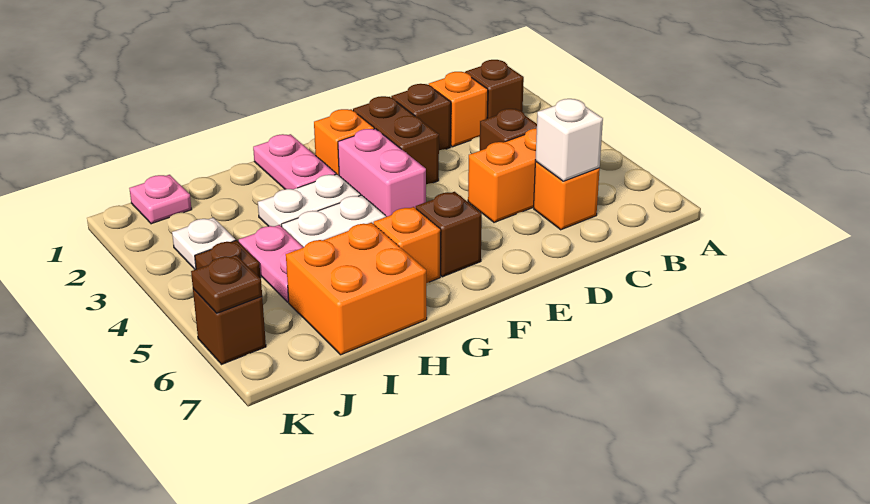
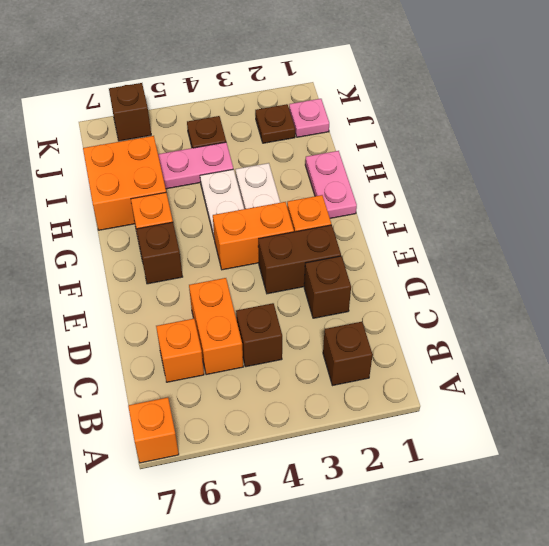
orange 1x1 brick [429,72,488,147] -> orange 1x1 brick moved to [128,397,179,463]
white 1x1 brick [535,99,603,181] -> none
pink 1x2 brick [338,129,426,217] -> orange 1x2 brick [213,202,294,270]
pink 1x2 plate [253,134,336,189] -> pink 1x2 plate turned to [305,151,357,218]
white 1x1 plate [172,218,235,270] -> none
brown 1x1 plate [191,255,262,313] -> brown 1x1 plate moved to [255,104,295,143]

